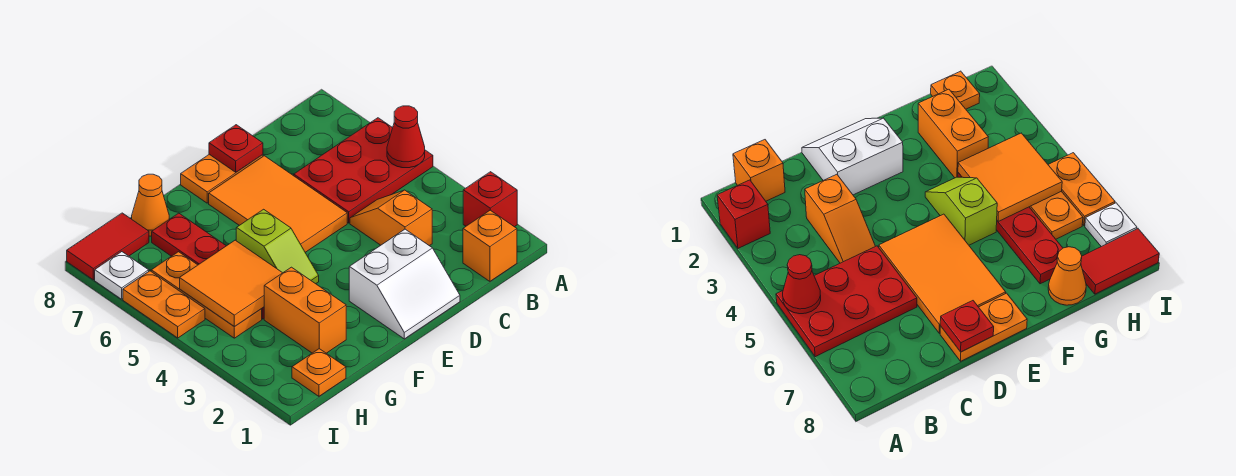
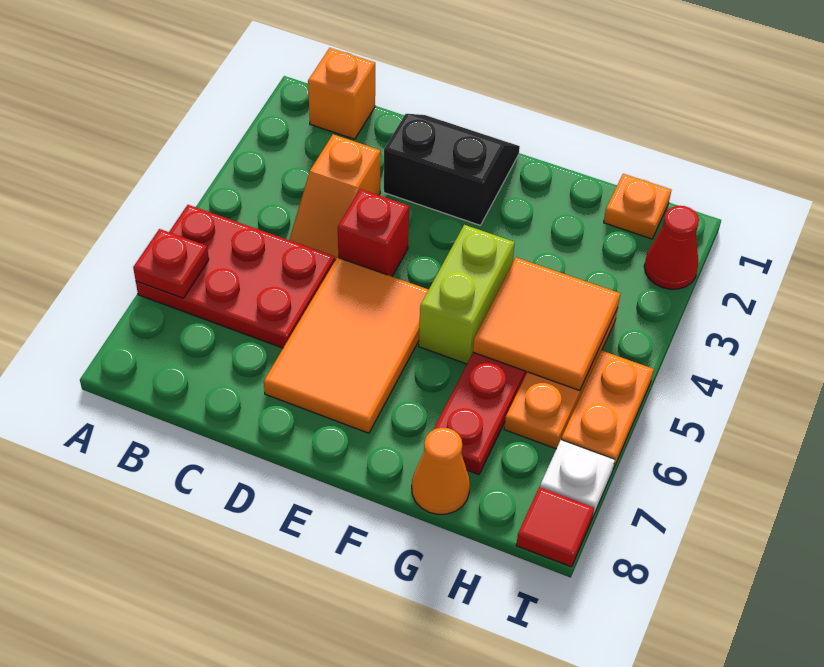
red 1x1 brick [463,172,517,227] -> red 1x1 brick moved to [338,189,409,276]
red 1x1 cone [387,106,425,168] -> red 1x1 cone moved to [644,206,699,289]
white 2x2 slope [349,229,460,339] -> black 2x2 slope [384,114,520,225]
orange 1x2 plate [181,154,263,203] -> none
red 1x1 plate [209,125,263,172] -> red 1x1 plate moved to [133,229,209,298]
lime 1x2 slope [236,209,319,284] -> lime 1x2 brick [419,225,515,364]
orange 1x2 brick [264,267,346,353] -> none
red 1x2 tile [67,213,149,280] -> red 1x1 tile [516,487,594,567]

